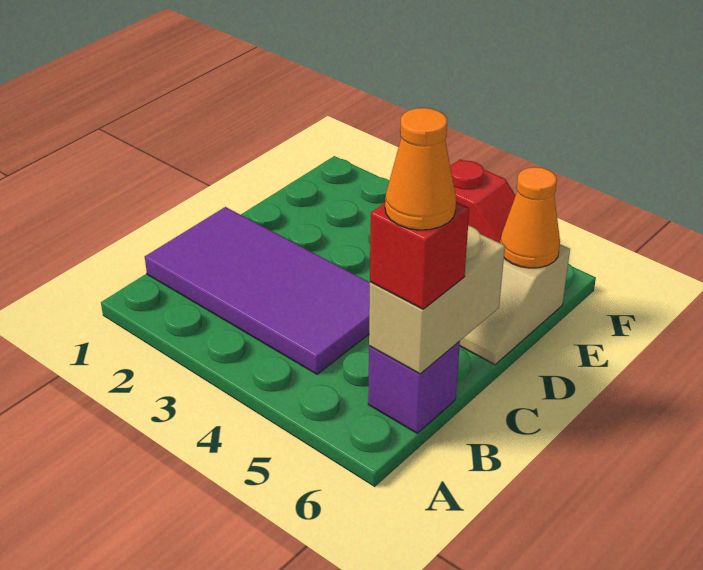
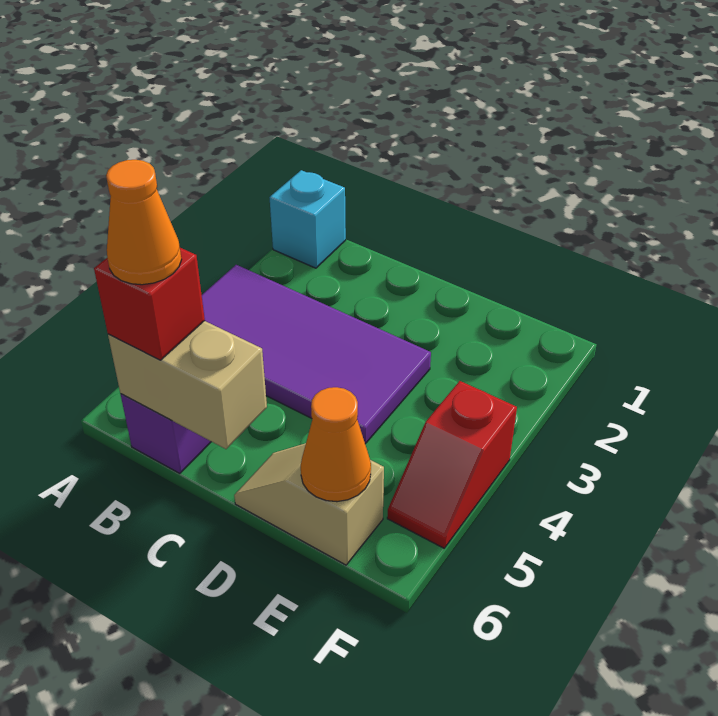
none -> cyan 1x1 brick [269,170,346,268]
purple 2x4 tile [145,207,370,374] -> purple 2x4 tile turned to [202,265,431,444]

